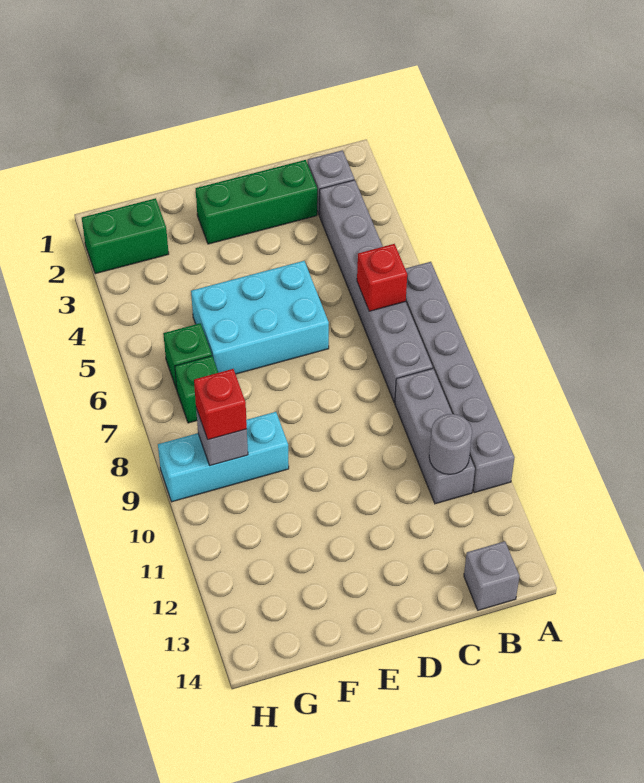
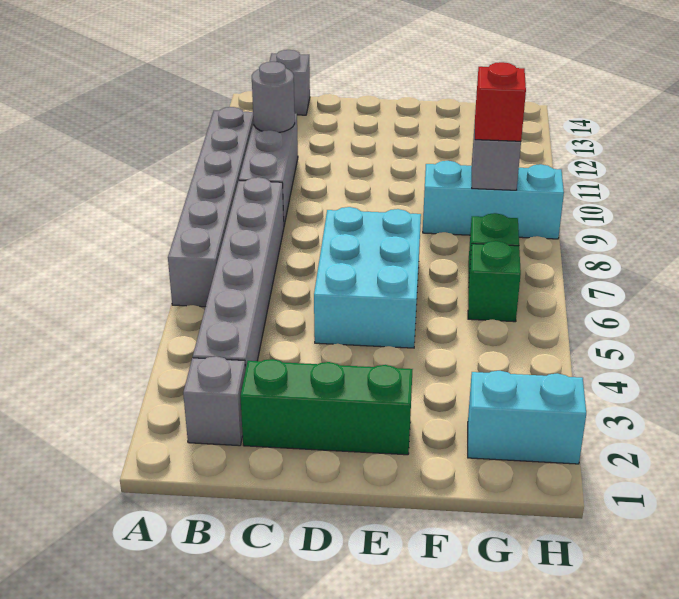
red 1x1 brick [357,244,407,311] -> none
cyan 2x3 brick [191,261,329,374] -> cyan 2x3 brick turned to [314,207,421,348]
green 1x2 brick [82,198,169,274] -> cyan 1x2 brick [468,371,586,464]

